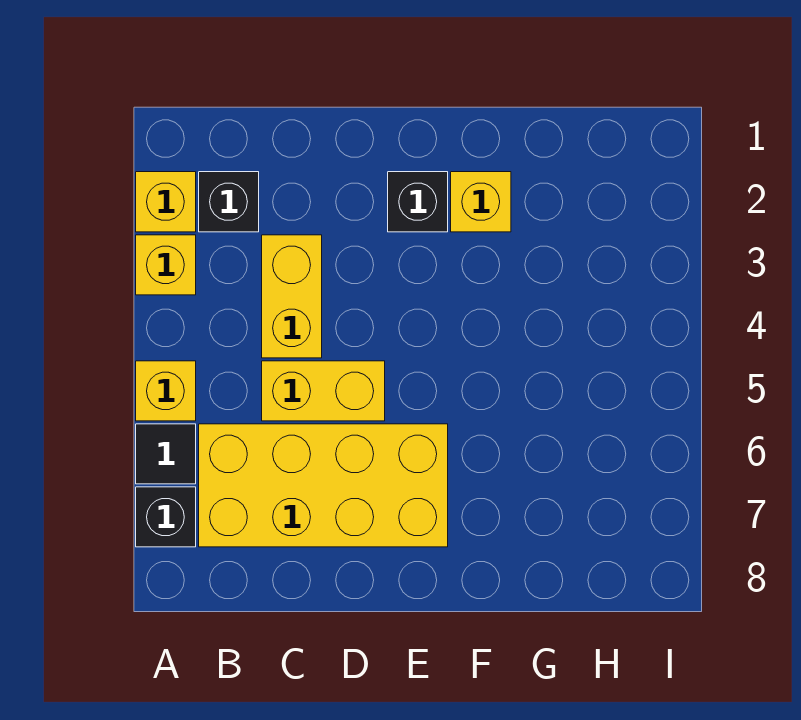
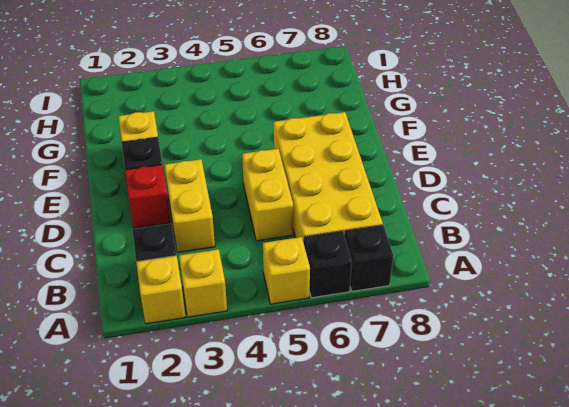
black 1x1 tile [136,424,196,484] -> black 1x1 brick [304,231,352,298]
yellow 1x2 brick [262,235,322,358] -> yellow 1x2 brick turned to [165,159,215,252]
none -> red 1x1 brick [125,165,171,228]

